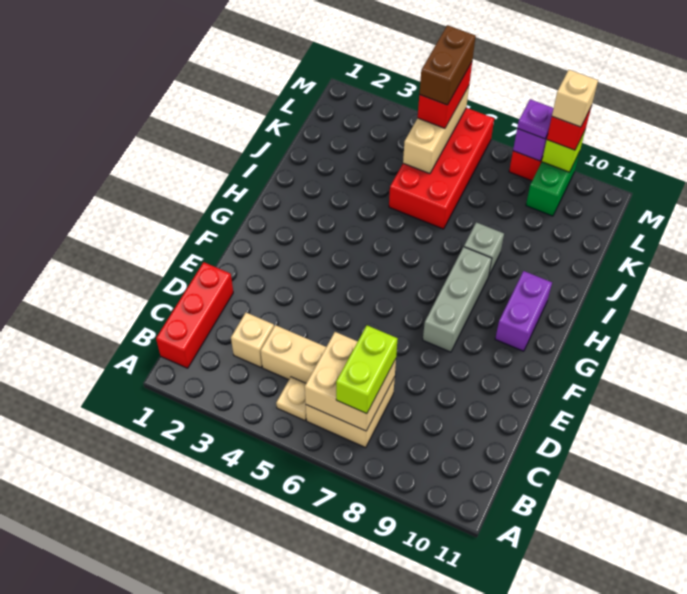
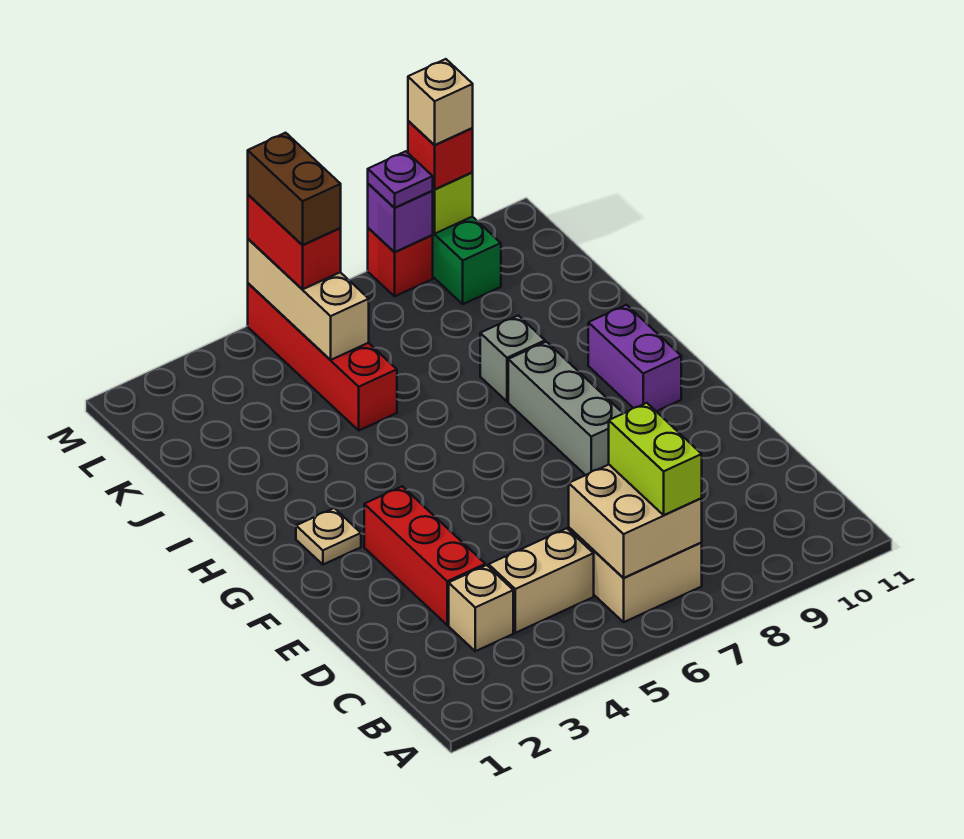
red 1x3 brick [156,262,233,368] -> red 1x3 brick moved to [364,486,485,625]
tan 1x1 plate [276,377,306,420] -> tan 1x1 plate moved to [296,508,361,565]
red 2x4 brick [389,108,494,229] -> red 1x4 brick [248,283,397,430]

